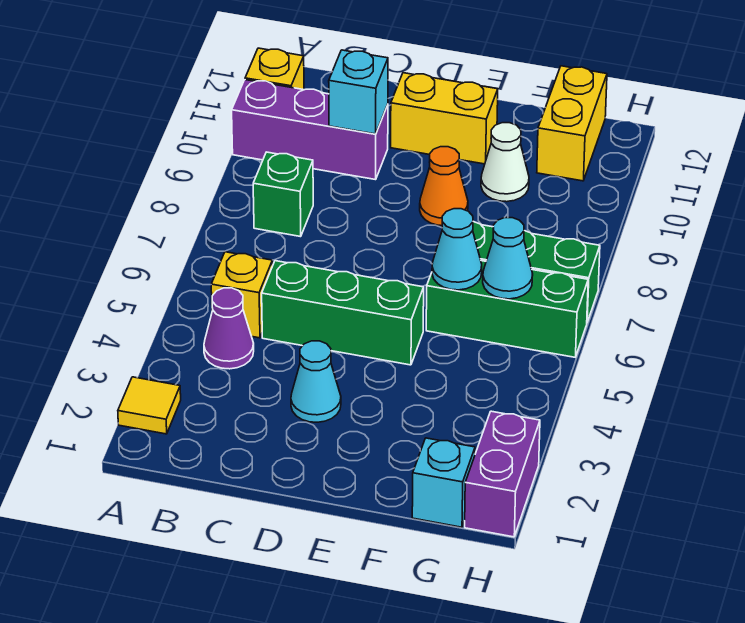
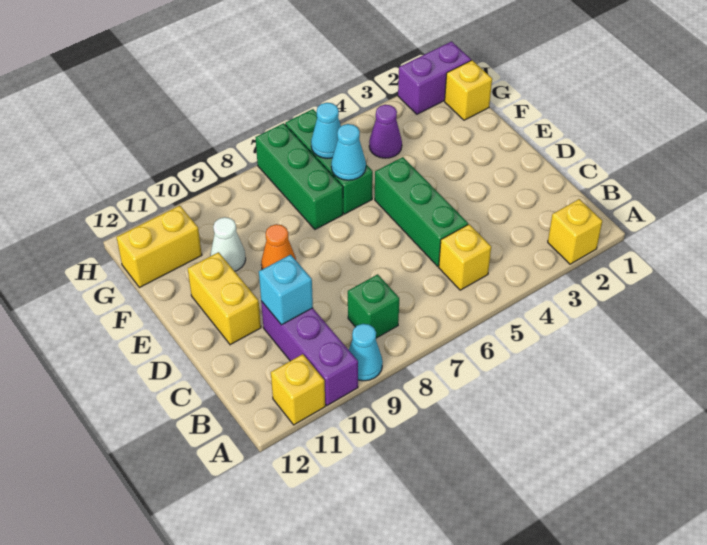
yellow 1x1 tile [118,377,181,434] -> yellow 1x1 brick [548,199,602,264]
purple 1x1 cone [204,288,254,369] -> purple 1x1 cone moved to [369,105,402,158]
cyan 1x1 cone [291,341,341,422] -> cyan 1x1 cone moved to [349,324,383,381]
cyan 1x1 brick [412,438,475,527] -> yellow 1x1 brick [445,60,492,120]

